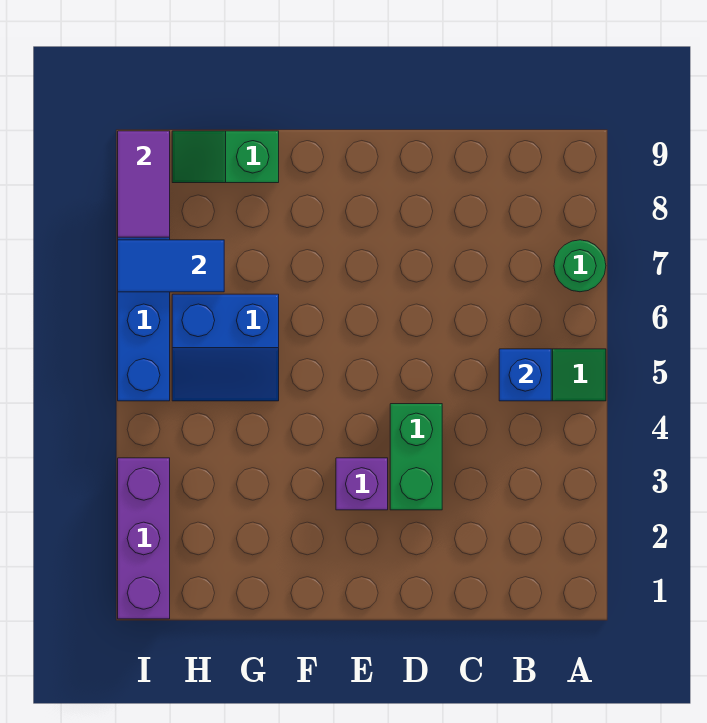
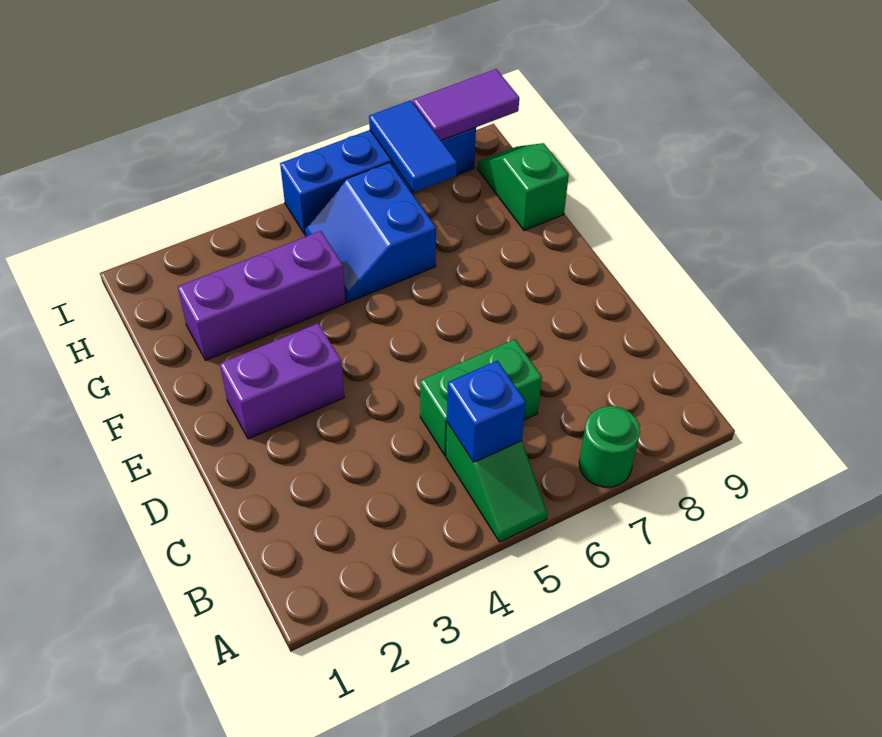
green 1x2 brick [390,404,442,510] -> green 1x2 brick moved to [420,339,542,456]
purple 1x1 brick [336,458,388,510] -> purple 1x2 brick [220,323,344,439]
purple 1x3 brick [118,458,170,619] -> purple 1x3 brick moved to [178,231,345,360]

